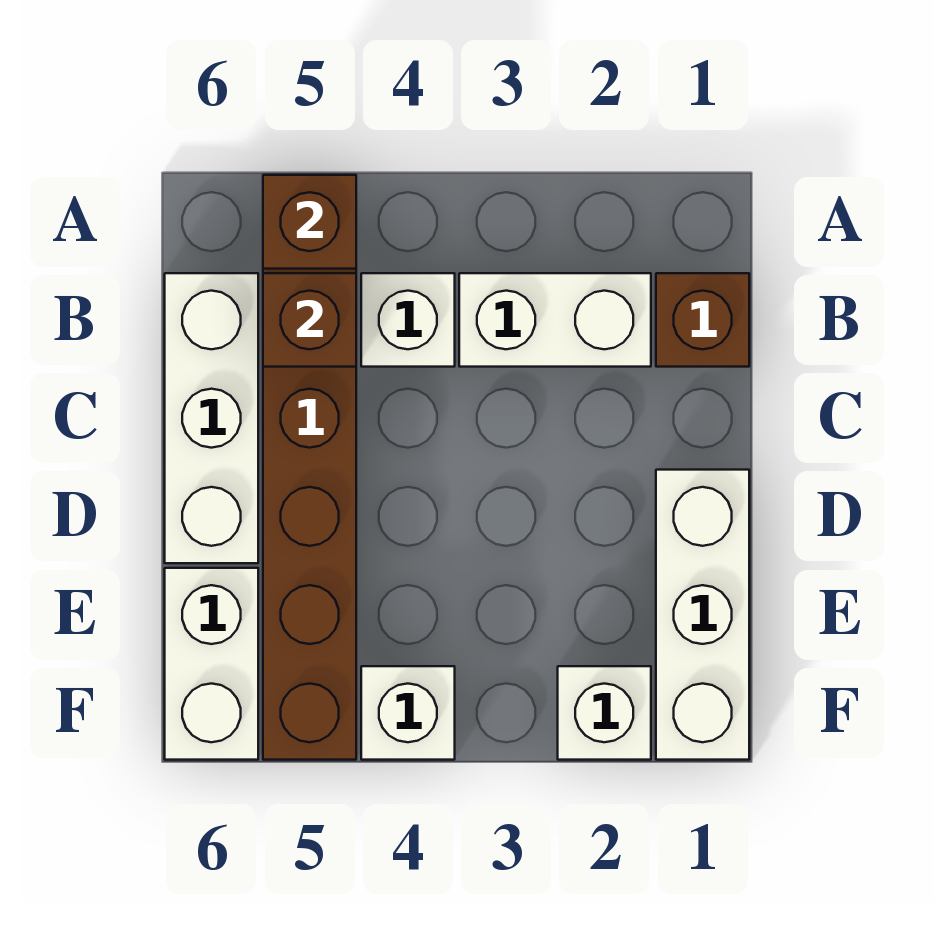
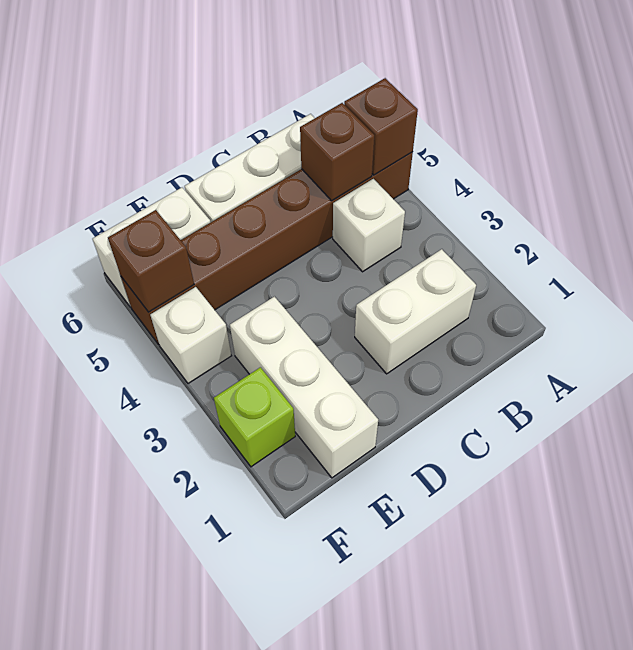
brown 1x1 brick [656,273,749,367] -> brown 1x1 brick moved to [108,210,194,312]
white 1x2 brick [459,273,651,367] -> white 1x2 brick turned to [355,249,476,374]
white 1x3 brick [656,470,749,760] -> white 1x3 brick turned to [230,297,378,478]
white 1x1 brick [558,666,651,760] -> lime 1x1 brick [214,367,295,467]

